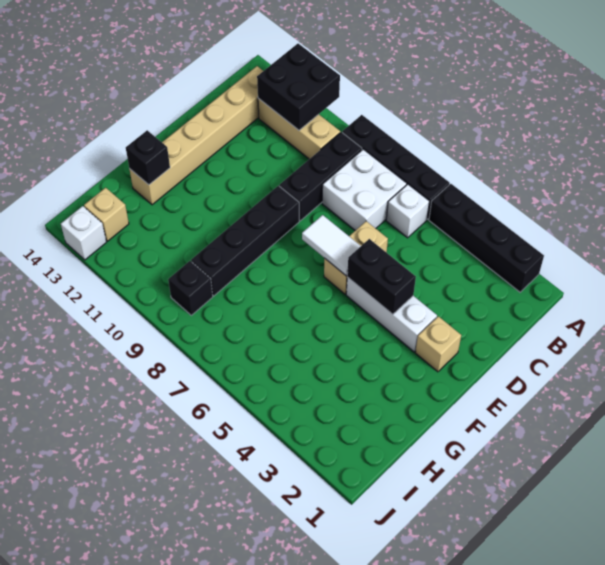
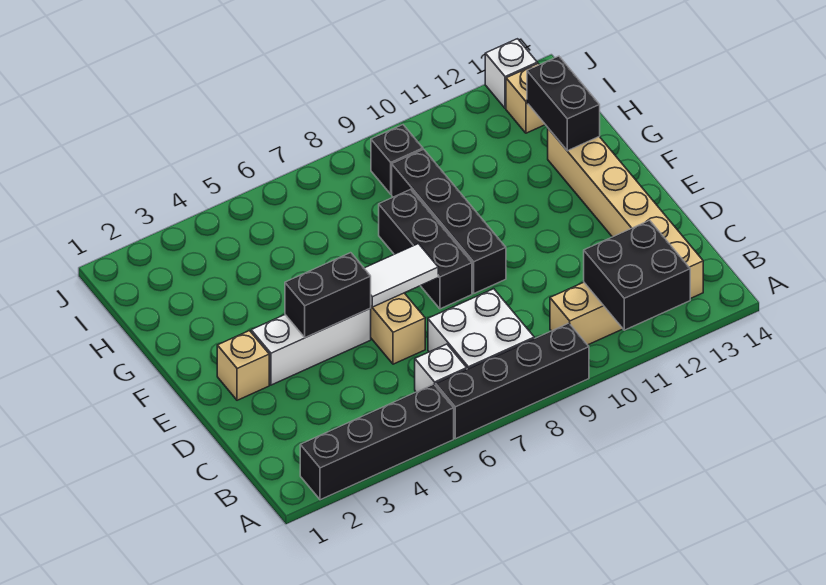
black 1x3 brick [279,132,362,221] -> black 1x3 brick moved to [379,189,472,309]
black 1x1 brick [126,130,170,185] -> black 1x2 brick [527,56,600,151]

